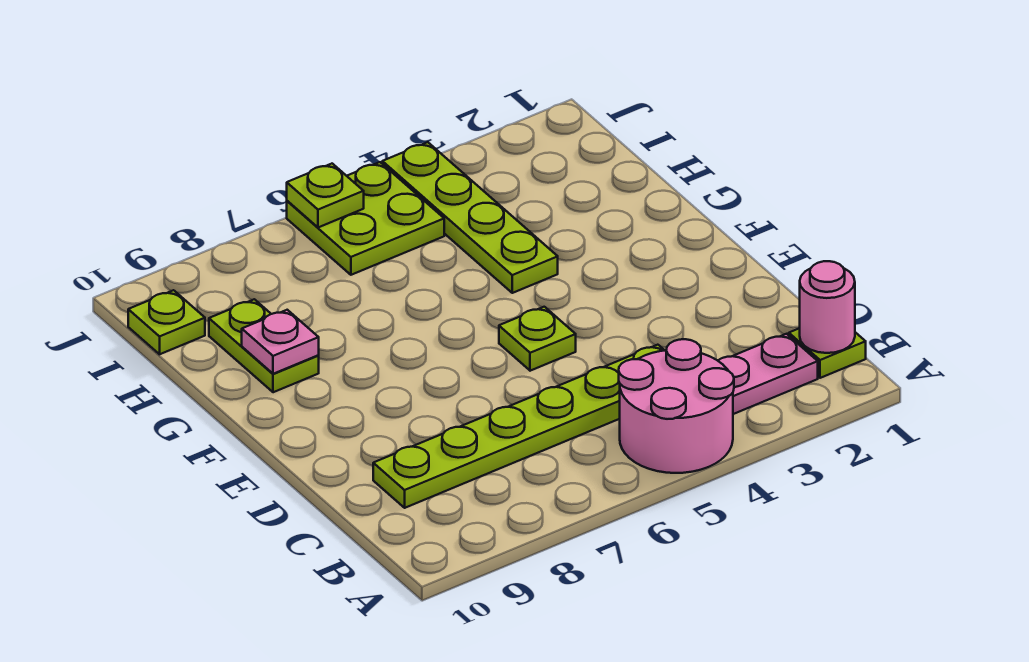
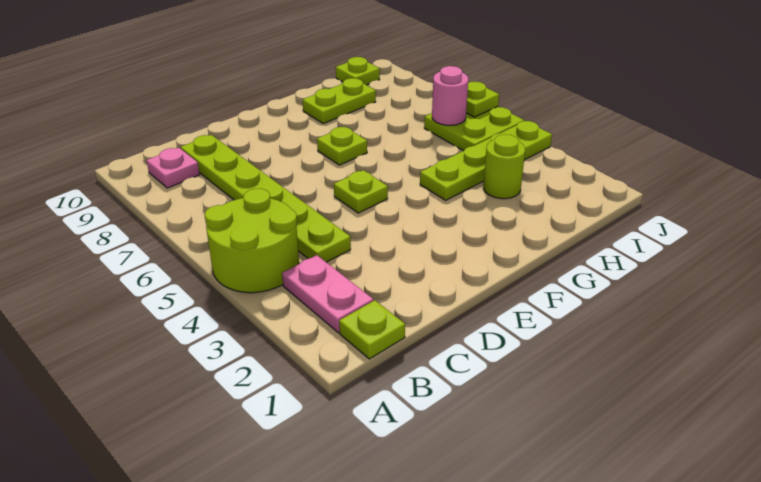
pink 2x2 round brick [619,339,734,473] -> lime 2x2 round brick [205,189,299,293]
pink 1x1 round brick [800,261,855,353] -> pink 1x1 round brick moved to [432,66,468,125]
none -> lime 1x1 plate [317,127,367,165]
pink 1x1 plate [242,310,319,374] -> pink 1x1 plate moved to [147,148,200,188]
none -> lime 1x1 round brick [483,134,525,199]

